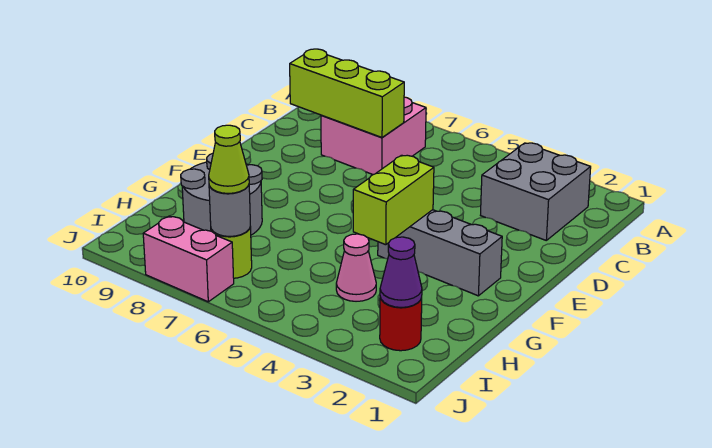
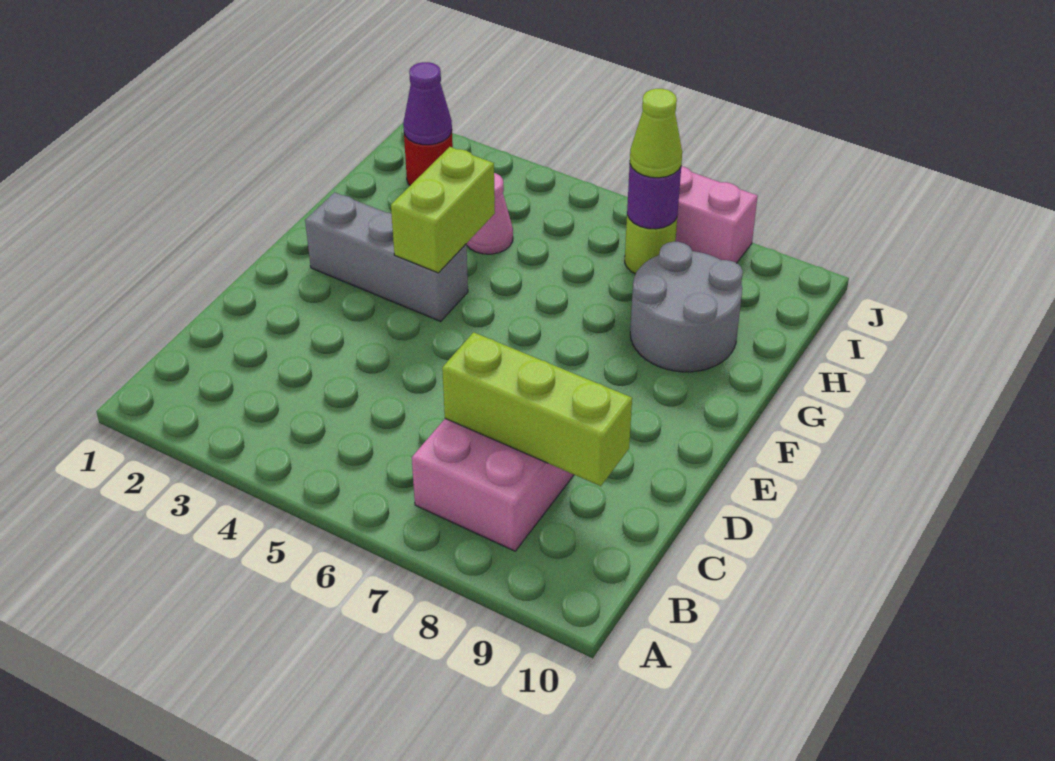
grey 2x2 brick [481,143,591,240] -> none
grey 1x1 round brick [209,185,250,236] -> purple 1x1 round brick [627,165,681,229]

